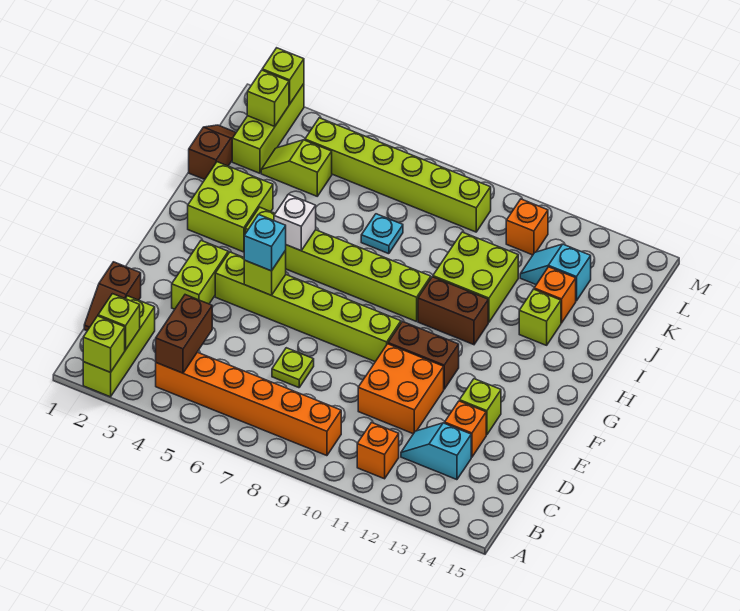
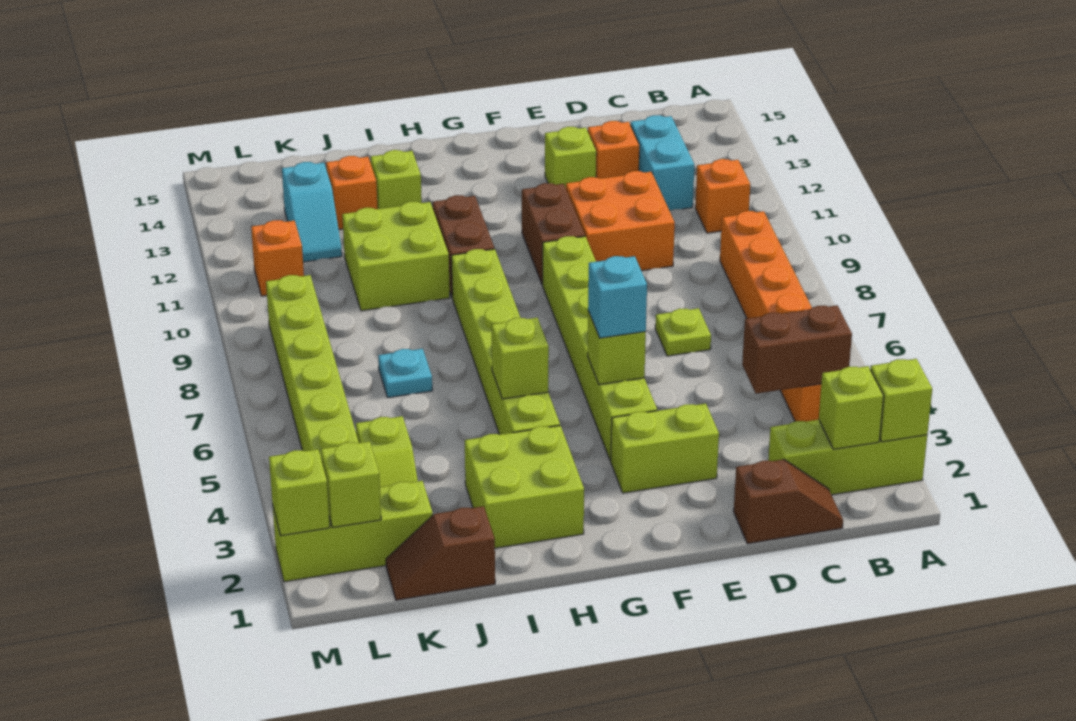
cyan 1x2 slope [401,423,471,480] -> cyan 1x2 brick [631,115,694,211]
white 1x1 brick [274,194,316,251] -> lime 1x1 brick [491,318,549,399]

